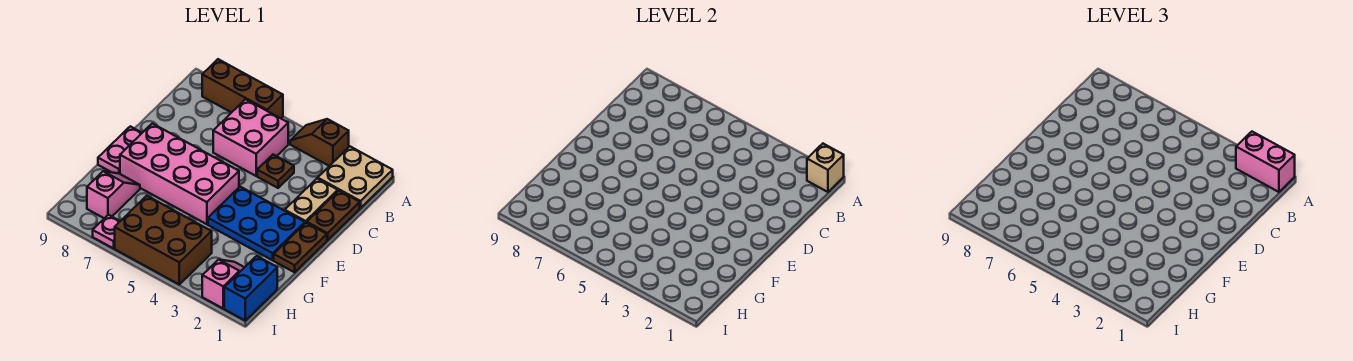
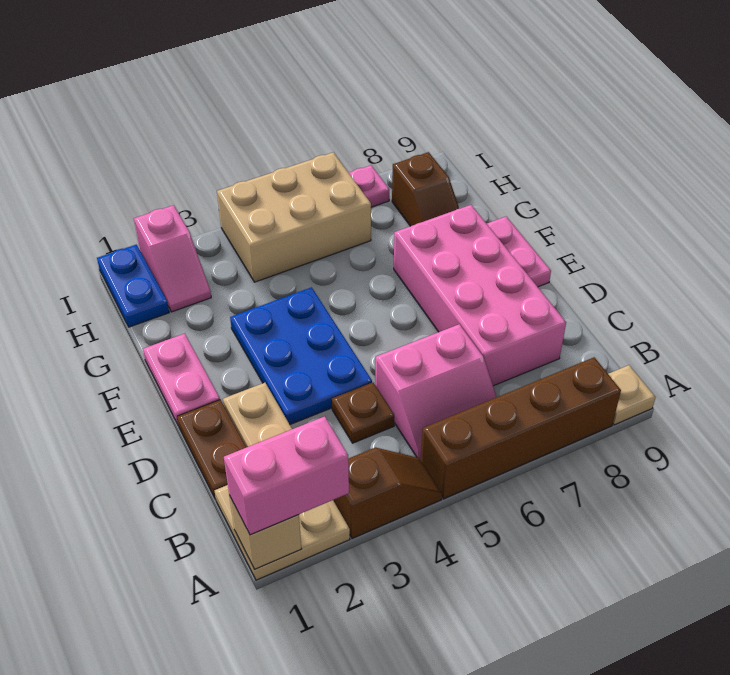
brown 1x3 brick [202,59,283,118] -> brown 1x4 brick [421,357,621,499]
none -> tan 1x1 plate [608,365,656,425]
pink 2x2 brick [213,99,288,176] -> pink 2x2 slope [375,324,496,460]
brown 1x2 plate [274,223,327,272] -> pink 1x2 plate [143,334,220,426]
blue 2x3 plate [208,187,305,260] -> blue 2x3 plate turned to [230,287,372,424]
pink 2x4 brick [120,123,239,224] -> pink 2x4 brick turned to [394,205,566,386]
pink 1x2 slope [87,171,140,218] -> brown 1x2 slope [392,152,459,226]
blue 1x2 brick [224,256,277,320] -> blue 1x2 plate [97,245,169,327]
brown 2x3 brick [115,196,212,284] -> tan 2x3 brick [217,152,371,282]

